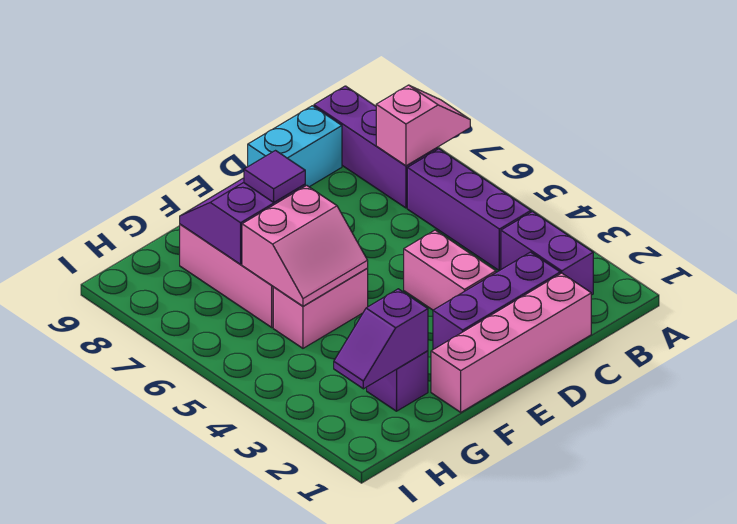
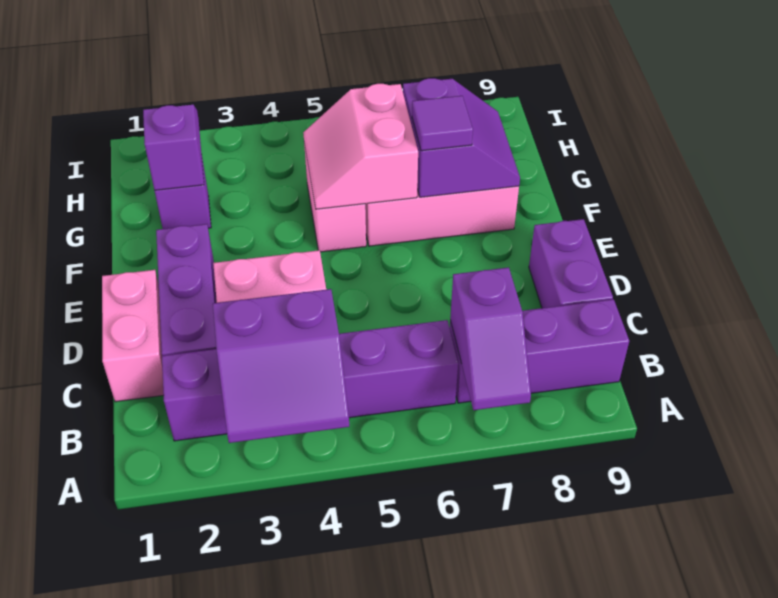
none -> purple 2x2 slope [213,289,349,443]
pink 1x2 slope [376,85,470,166] -> purple 1x2 slope [450,267,531,410]
pink 1x4 brick [431,273,591,412] -> pink 1x2 brick [102,270,164,402]
cyan 1x2 brick [248,106,342,187] -> purple 1x2 brick [529,219,613,308]

